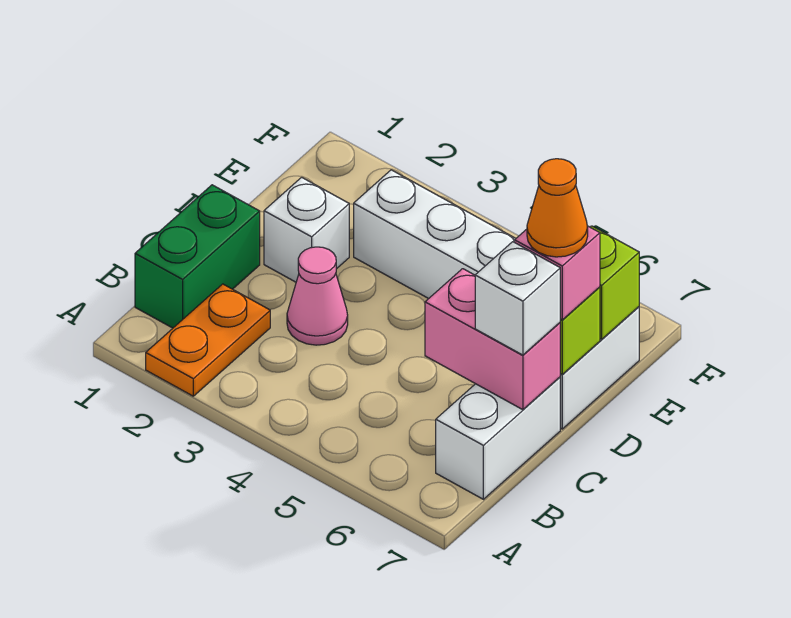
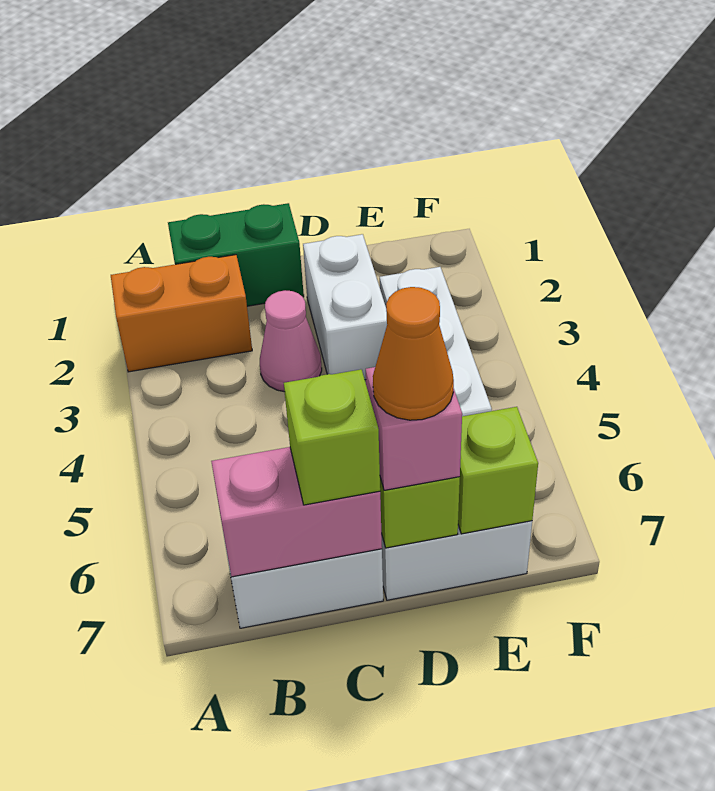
orange 1x2 plate [146,284,270,396] -> orange 1x2 brick [111,255,252,372]
pink 1x2 brick [425,269,560,410] -> pink 1x2 brick turned to [211,447,382,577]
white 1x1 brick [475,242,560,355] -> lime 1x1 brick [284,369,380,505]
white 1x1 brick [264,177,349,282] -> white 1x2 brick [303,234,387,380]

